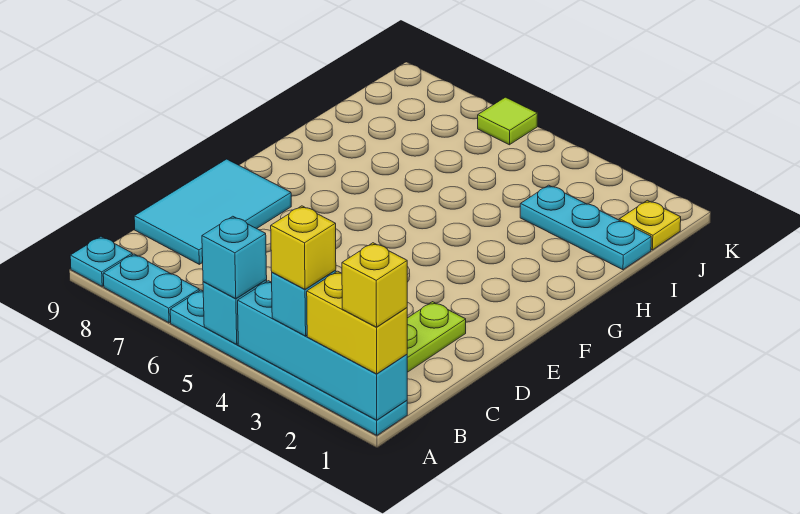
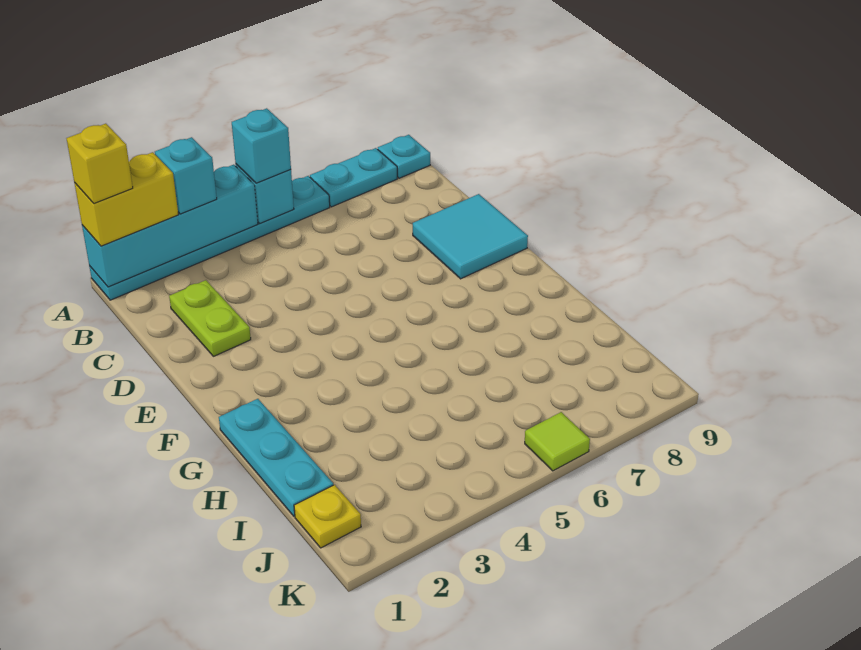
yellow 1x1 brick [271,206,336,289] -> none
cyan 2x3 tile [134,159,291,264] -> cyan 2x2 tile [413,194,528,279]
cyan 1x3 plate [520,185,651,270] -> cyan 1x3 plate turned to [219,399,333,516]

